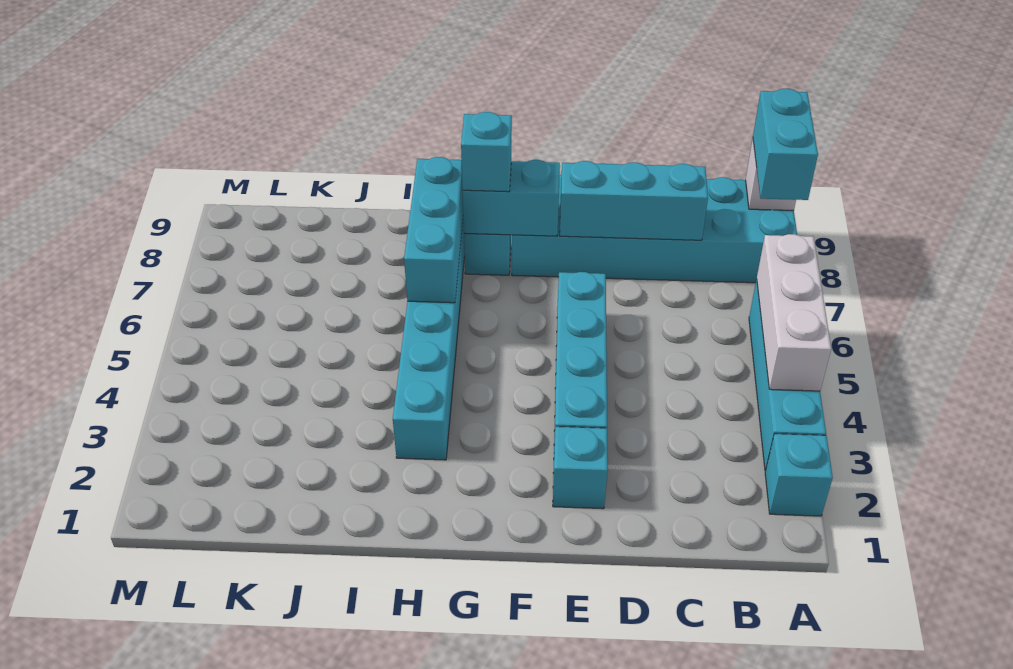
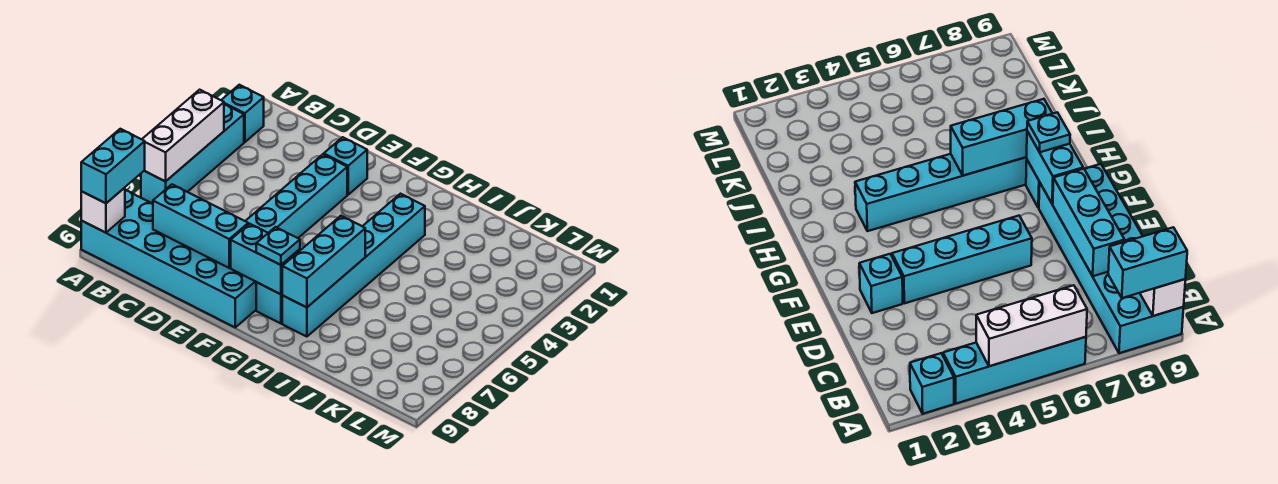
cyan 1x1 brick [461,112,512,192] -> cyan 1x1 plate [256,227,300,265]

